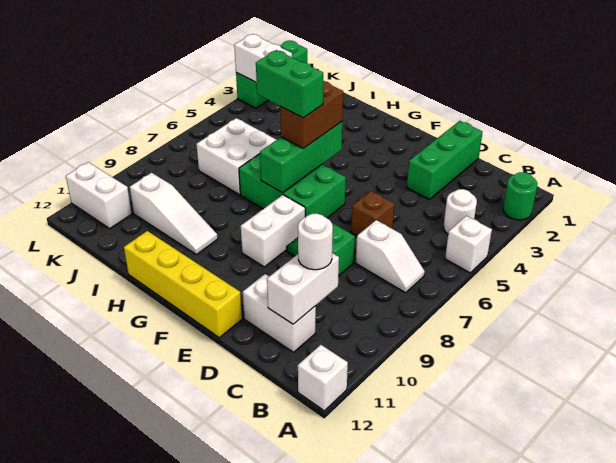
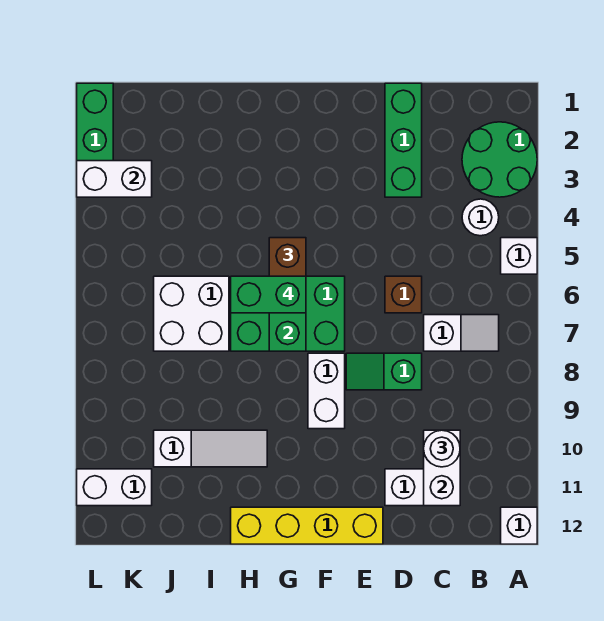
green 1x1 round brick [503,172,537,220] -> green 2x2 round brick [462,122,537,197]

